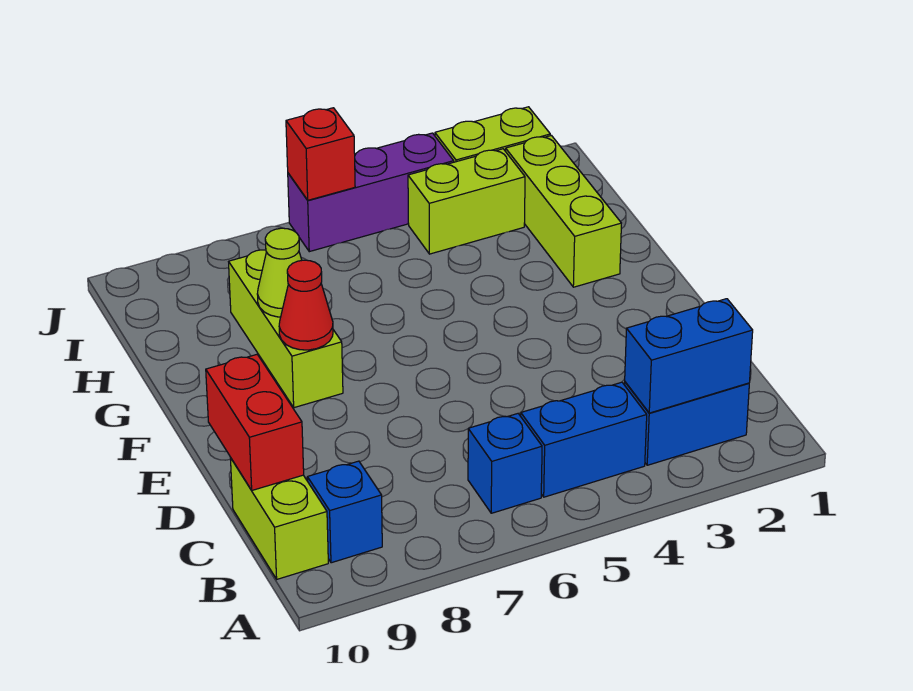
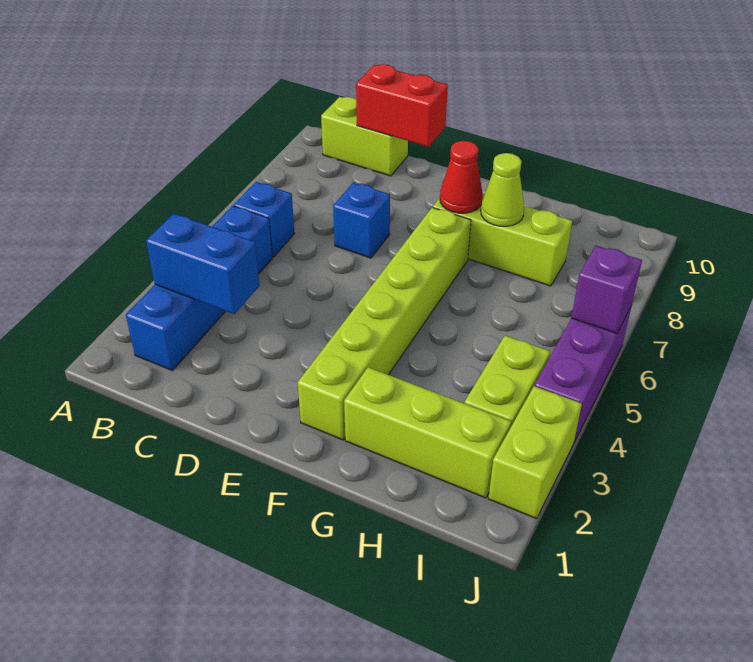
blue 1x2 brick [625,299,753,413] -> blue 1x2 brick turned to [146,214,260,314]
blue 1x1 brick [307,461,382,563] -> blue 1x1 brick moved to [333,183,390,258]
none -> lime 1x6 brick [298,207,471,440]
red 1x1 brick [286,108,355,200] -> purple 1x1 brick [572,246,642,333]

